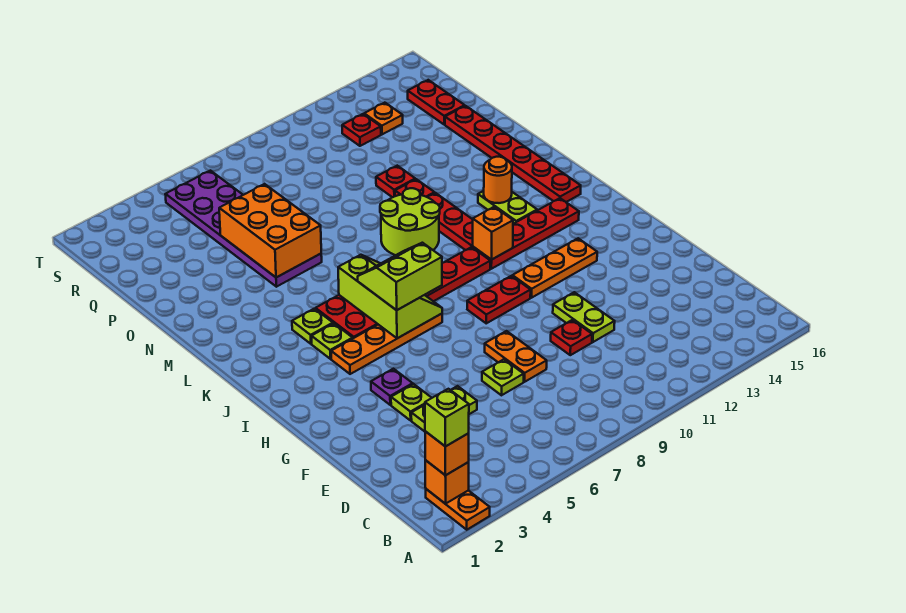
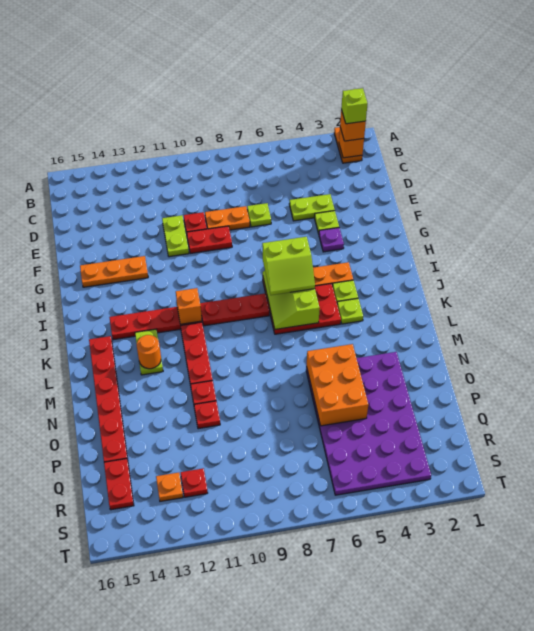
orange 1x2 plate [485,331,547,382] -> orange 1x2 plate turned to [205,206,250,230]
red 1x2 plate [467,276,531,323] -> red 1x2 plate moved to [187,226,232,254]
orange 1x3 plate [512,238,597,298] -> orange 1x3 plate moved to [80,256,148,287]
lime 2x2 round brick [380,188,440,255] -> none
purple 2x6 plate [165,171,322,287] -> purple 4x6 plate [306,352,431,495]

